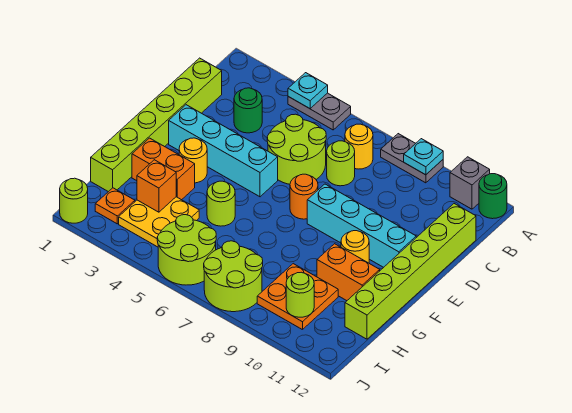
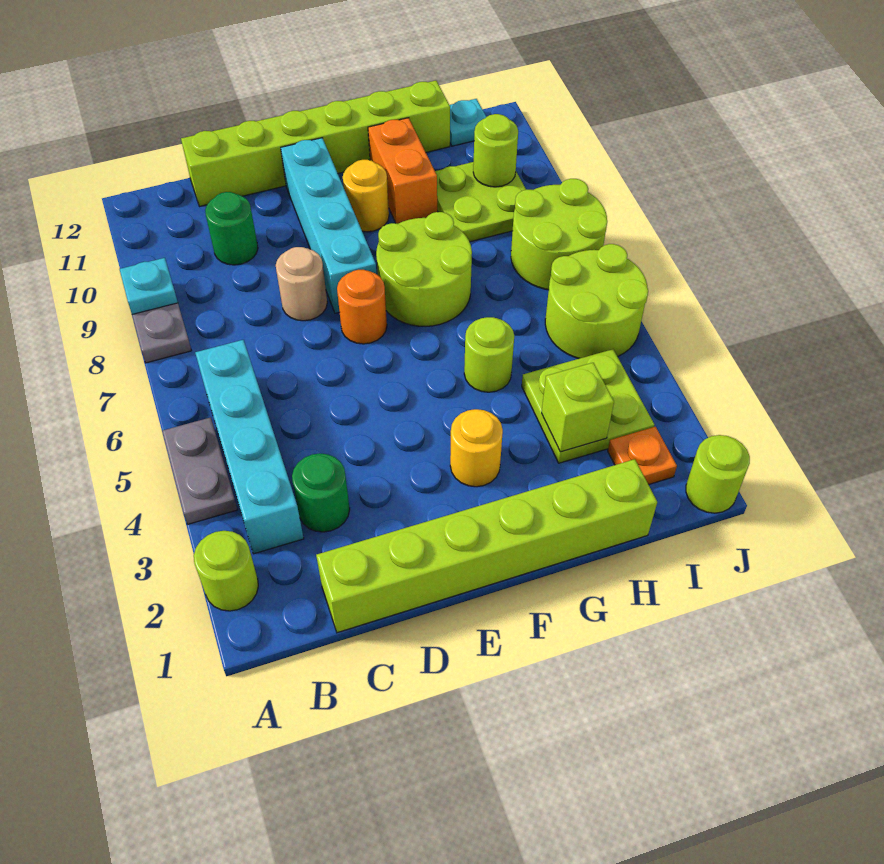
cyan 1x1 plate [288,73,328,109] -> cyan 1x1 plate moved to [450,99,486,146]
grey 1x1 brick [450,157,490,209] -> none
green 1x1 round brick [479,174,507,219] -> green 1x1 round brick moved to [205,192,258,265]
yellow 1x1 round brick [345,124,373,169] -> none
lime 2x2 round brick [267,114,326,184] -> lime 2x2 round brick moved to [376,212,472,327]
lime 1x1 round brick [327,141,355,186] -> lime 1x1 round brick moved to [194,531,258,611]
none -> tan 1x1 round brick [276,247,327,321]
cyan 1x4 brick [169,105,278,197] -> cyan 1x4 brick moved to [195,340,304,554]
orange 1x2 brick [132,138,195,200] -> none
yellow 2x2 plate [119,197,199,247] -> lime 2x2 plate [522,349,654,463]
orange 1x1 brick [137,160,176,212] -> lime 1x1 brick [542,363,614,452]
orange 2x2 plate [257,264,338,330] -> lime 2x2 plate [435,162,526,242]

